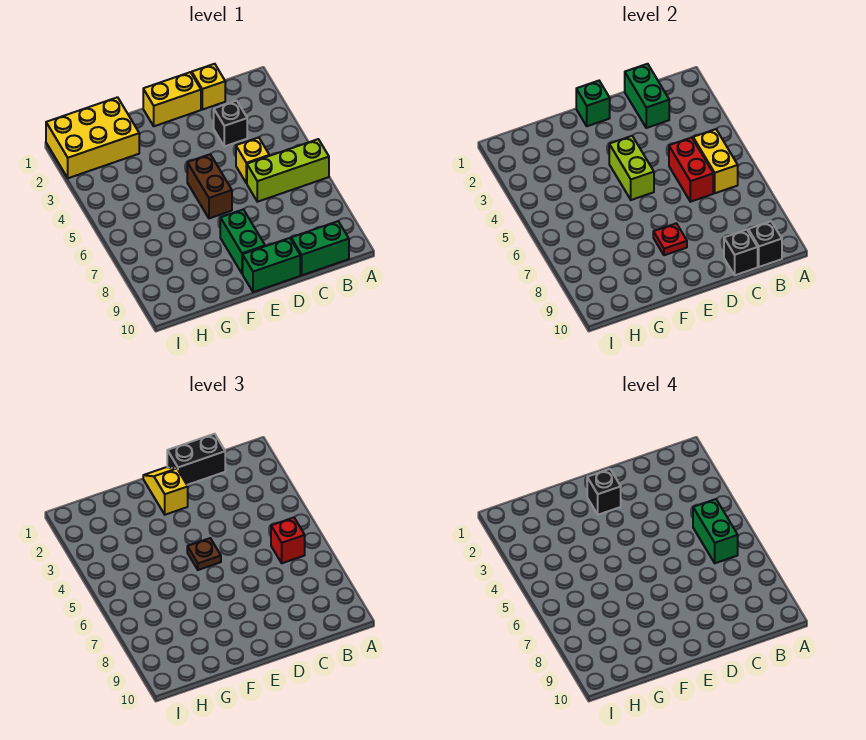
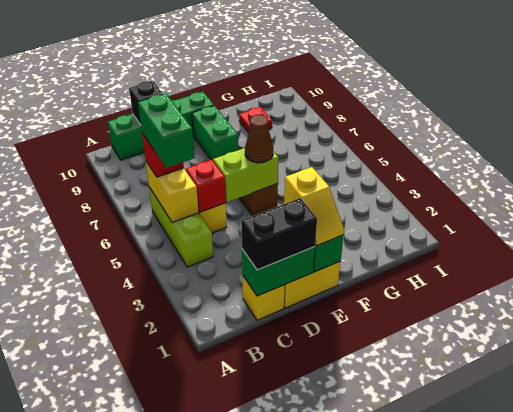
lime 1x3 brick [247,139,329,202] -> lime 1x3 brick turned to [149,187,213,267]
black 1x1 brick [748,221,782,267] -> none
green 1x2 brick [625,64,669,128] -> green 1x2 brick turned to [242,247,315,296]
black 1x1 brick [214,101,247,146] -> none
red 1x2 brick [669,137,713,202] -> red 1x1 brick [186,160,226,212]
black 1x1 brick [587,469,621,515] -> none
lime 1x2 brick [609,136,654,200] -> lime 1x2 brick turned to [213,148,279,202]
brown 1x1 plate [187,538,221,570] -> brown 1x1 cone [245,115,273,163]
red 1x1 plate [653,223,687,255] -> red 1x1 plate moved to [239,107,272,133]
yellow 2x3 brick [46,97,139,178] -> none

